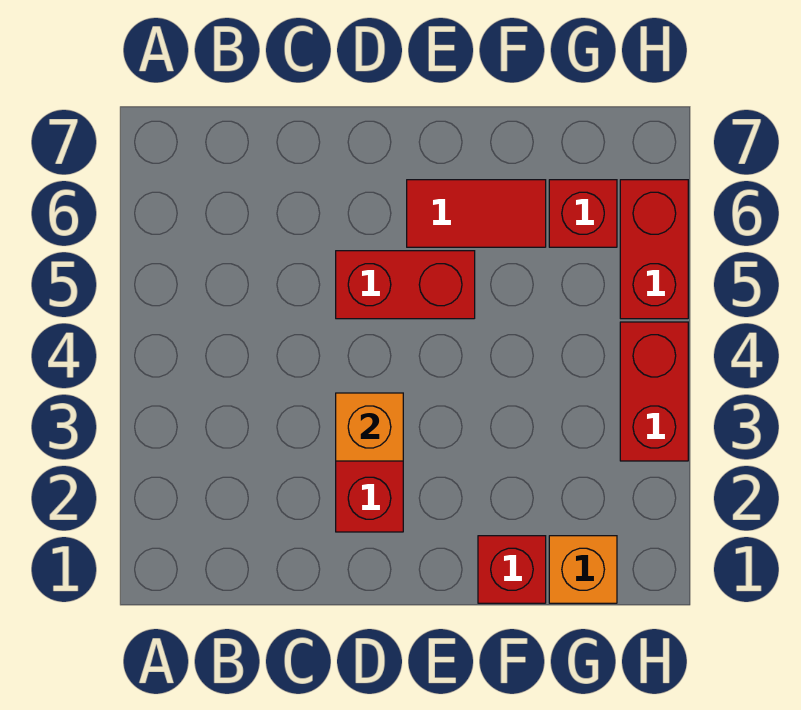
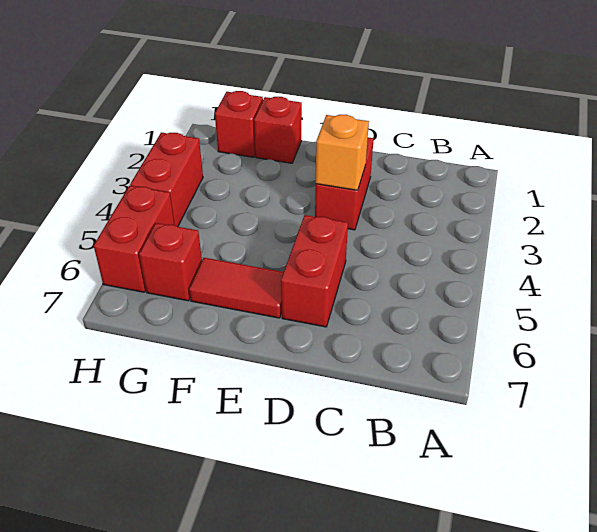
red 1x2 brick [336,251,475,319] -> red 1x2 brick turned to [281,215,348,327]
orange 1x1 brick [549,536,617,603] -> red 1x1 brick [215,91,263,157]

